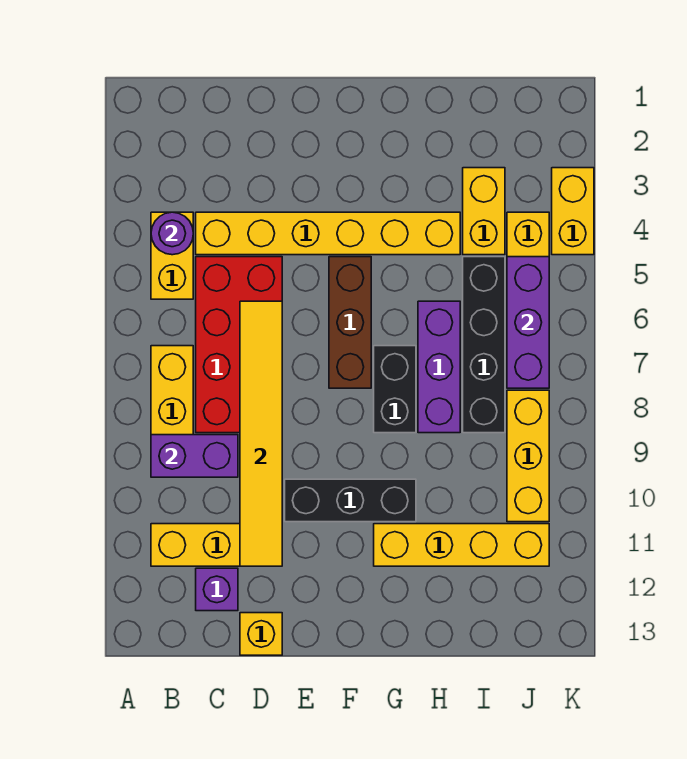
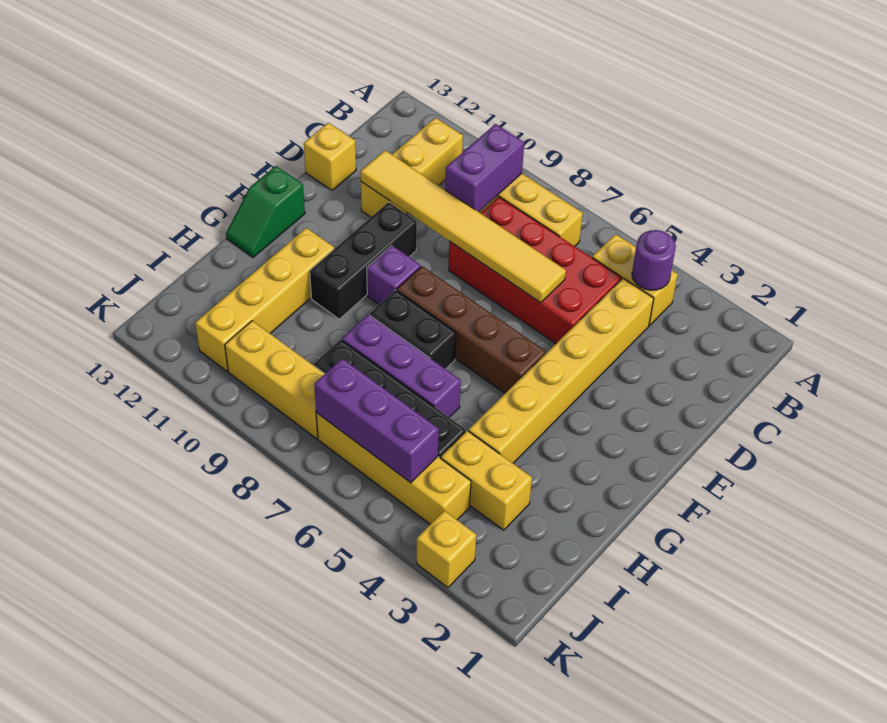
purple 1x1 brick [196,568,238,611] -> purple 1x1 brick moved to [367,246,421,304]
brown 1x3 brick [329,257,371,388] -> brown 1x4 brick [397,266,546,393]
none -> green 1x2 slope [226,166,305,257]
yellow 1x2 brick [552,168,594,255] -> yellow 1x1 brick [417,511,476,588]

